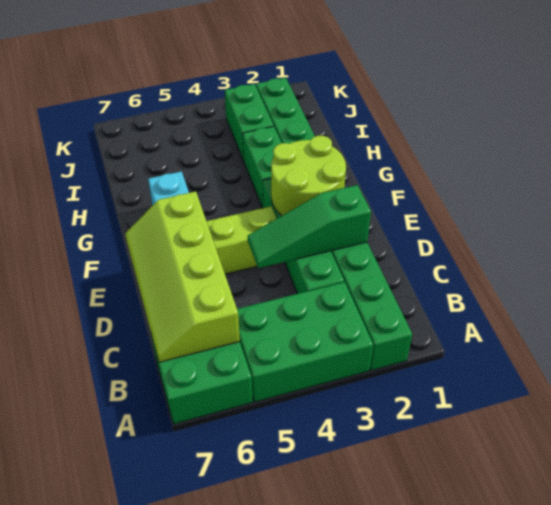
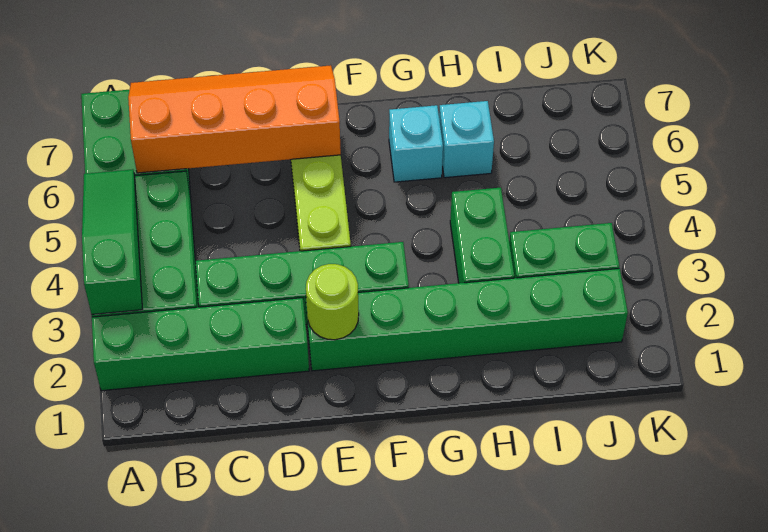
lime 2x4 slope [125,191,240,362] -> orange 2x4 slope [128,65,341,173]
green 1x3 slope [248,185,371,268] -> green 1x3 slope moved to [82,169,142,314]
lime 2x2 round brick [271,136,346,216] -> lime 1x1 round brick [306,264,359,340]
green 1x2 brick [243,126,282,208] -> green 1x2 brick turned to [450,188,514,283]
none -> cyan 1x1 brick [439,101,494,178]

